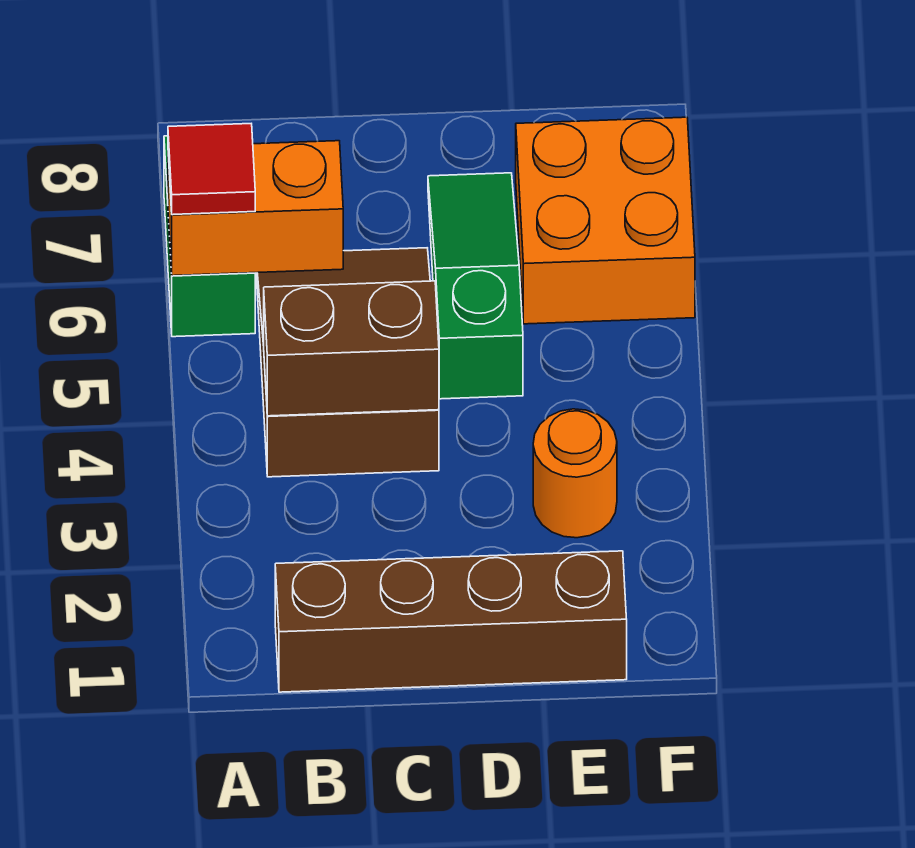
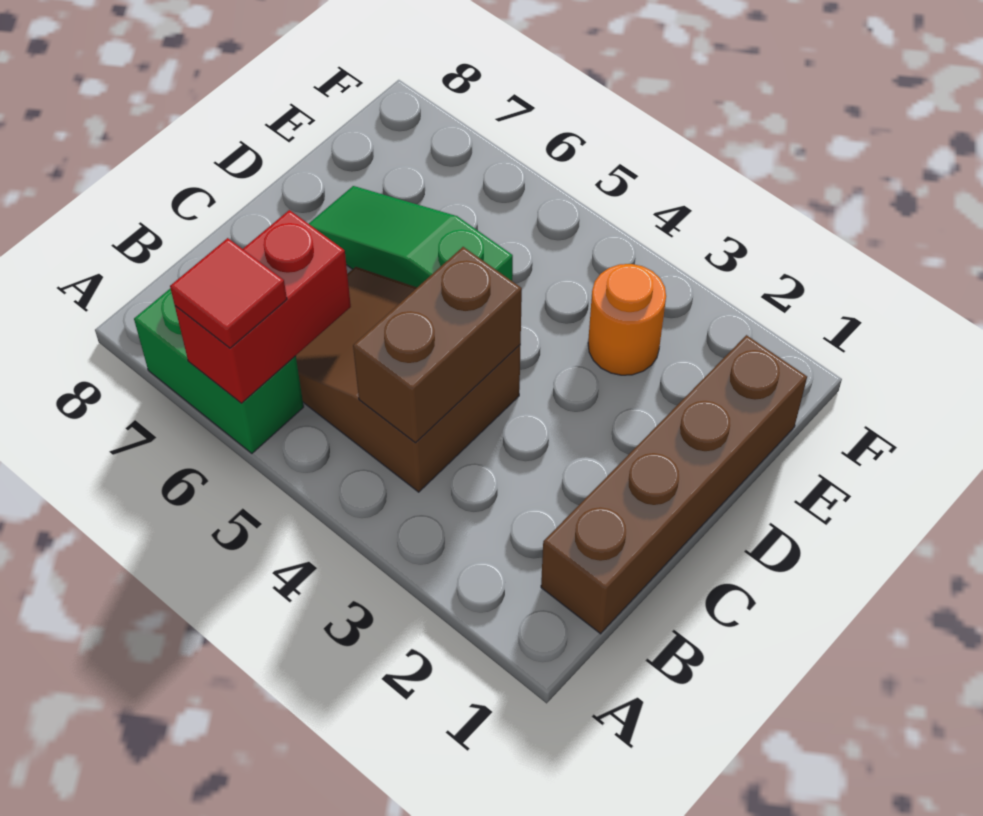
orange 1x2 brick [168,141,343,276] -> red 1x2 brick [175,210,351,403]
orange 2x2 brick [516,117,695,324] -> none

